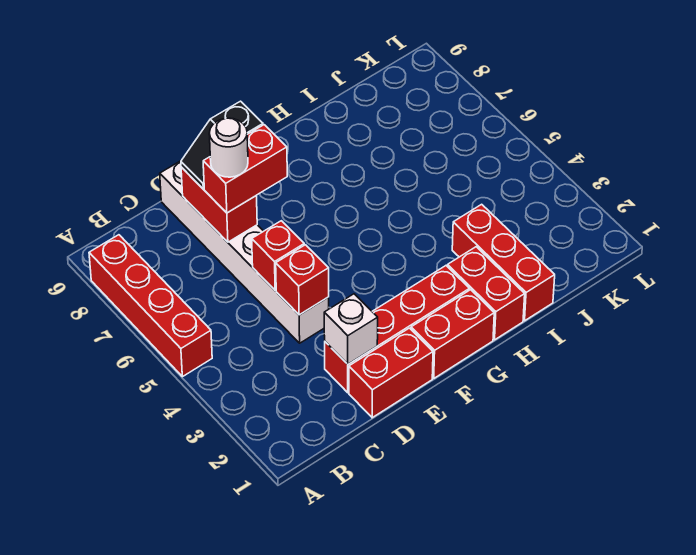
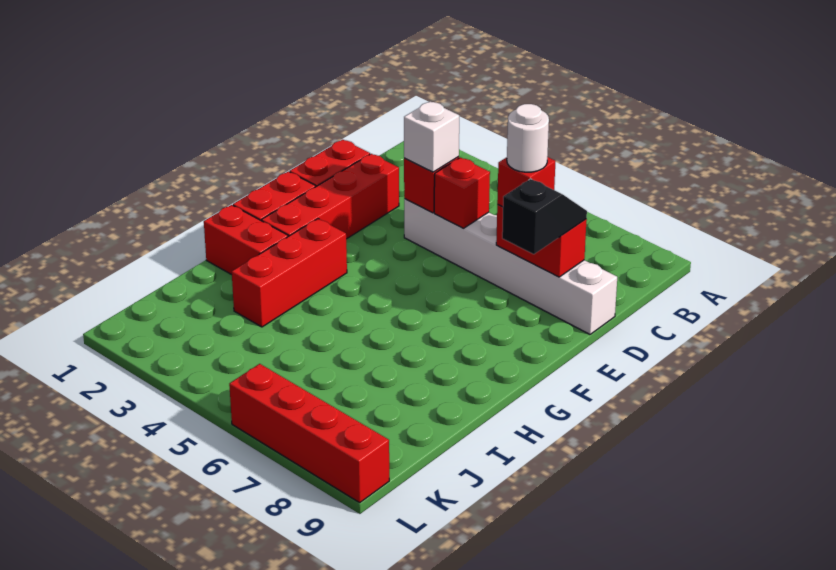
red 1x4 brick [89,235,212,377] -> red 1x4 brick moved to [229,364,389,503]
white 1x1 brick [324,294,378,364] -> white 1x1 brick moved to [404,101,459,172]
red 1x2 brick [203,125,287,213] -> red 1x1 brick [497,157,555,207]
red 1x3 brick [452,204,555,321] -> red 1x3 brick turned to [232,219,347,327]

